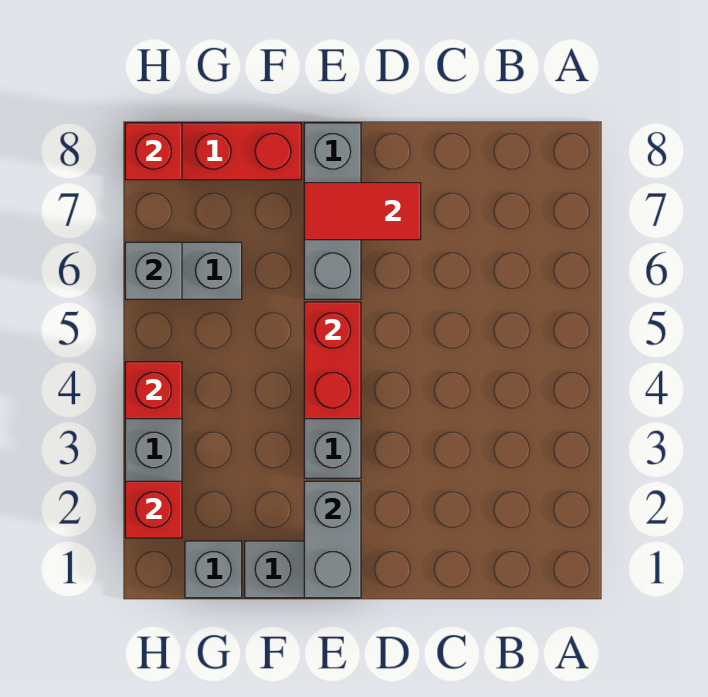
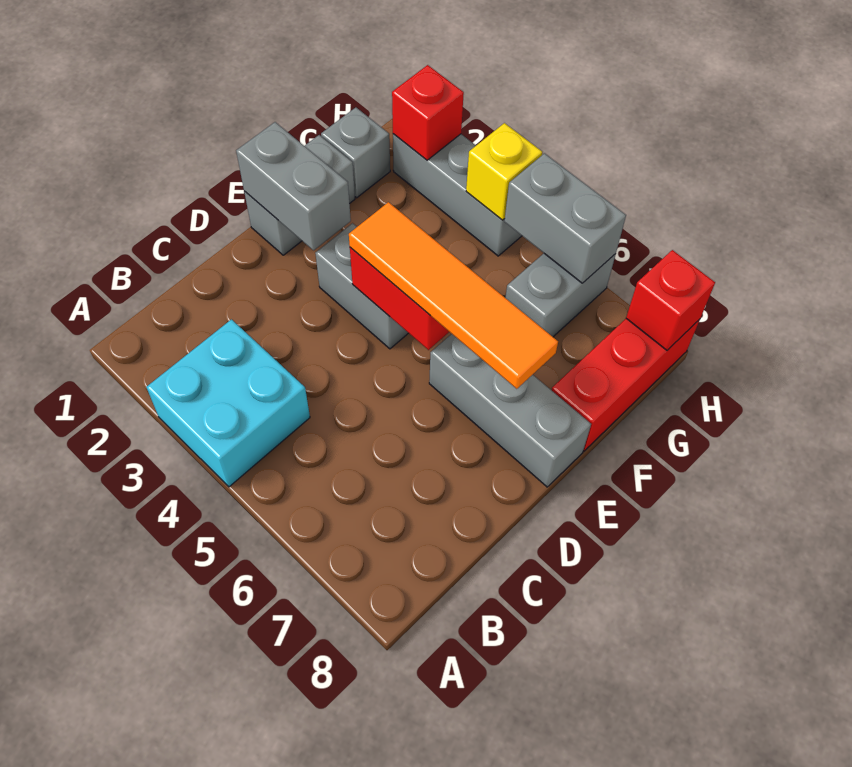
none -> cyan 2x2 brick [147,319,310,487]
red 1x2 tile [304,183,421,240] -> none
none -> orange 1x4 tile [349,202,558,389]
red 1x1 brick [125,362,182,419] -> yellow 1x1 brick [466,123,542,220]
grey 1x1 brick [125,242,182,299] -> grey 1x2 brick [504,153,626,283]

